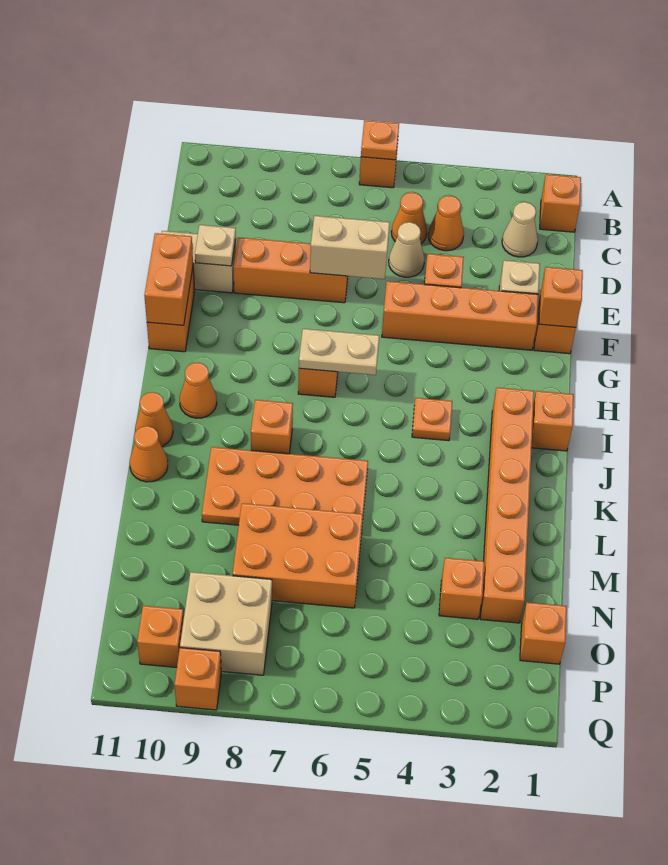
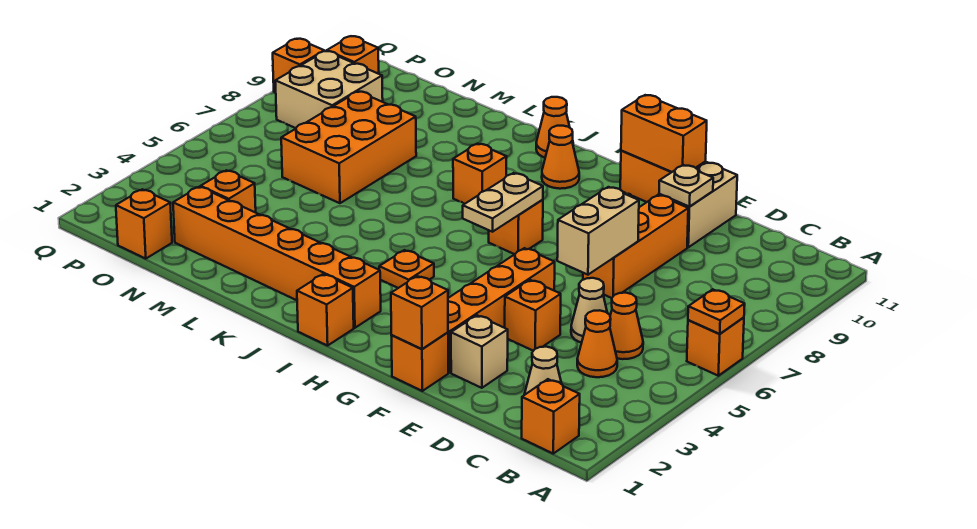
orange 2x4 plate [202,447,368,525] -> none
orange 1x1 cone [130,426,168,482] -> none

